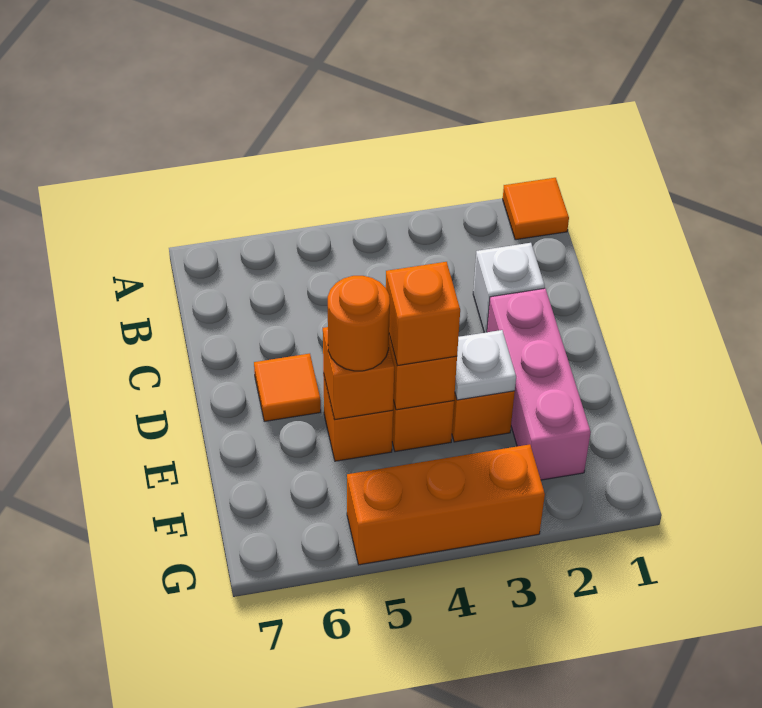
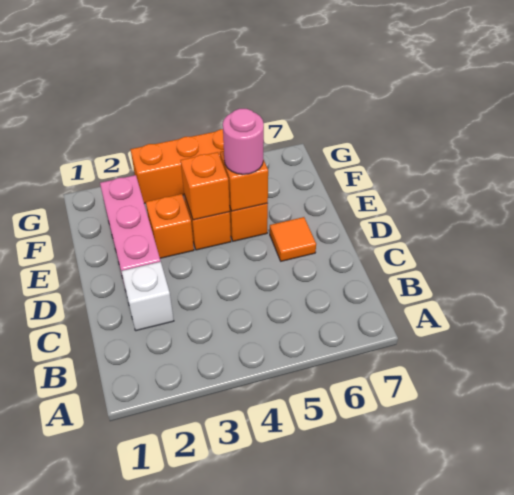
orange 1x1 tile [503,178,569,240] -> none
white 1x1 plate [455,330,516,400] -> none
orange 1x1 brick [386,262,460,366] -> none
orange 1x1 round brick [328,276,390,371] -> pink 1x1 round brick [223,109,264,174]

